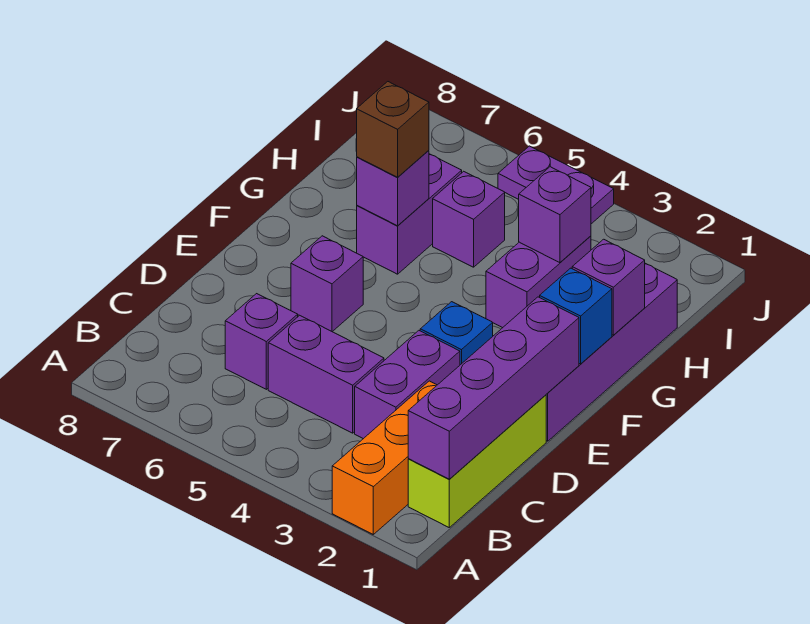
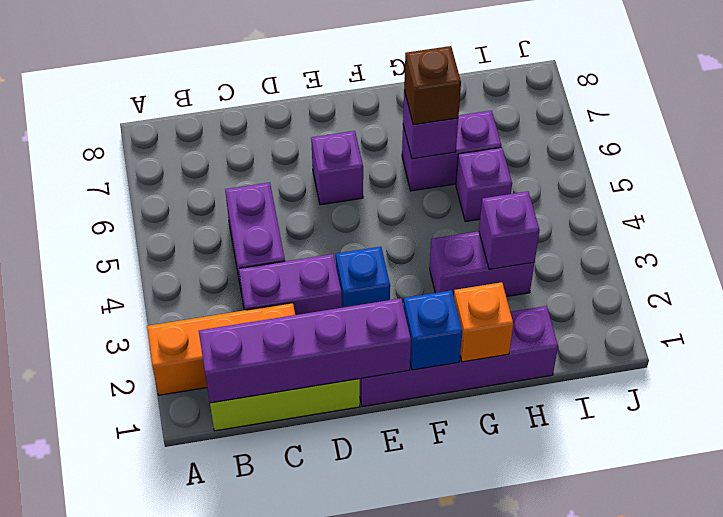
purple 1x1 brick [225,294,298,389] -> none
purple 1x1 brick [572,239,645,335] -> orange 1x1 brick [454,282,513,362]
purple 1x2 plate [498,146,614,224] -> none

